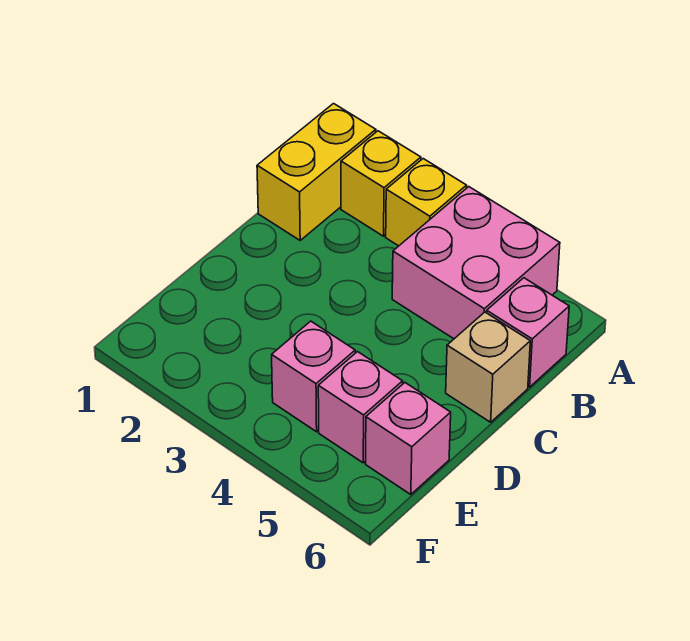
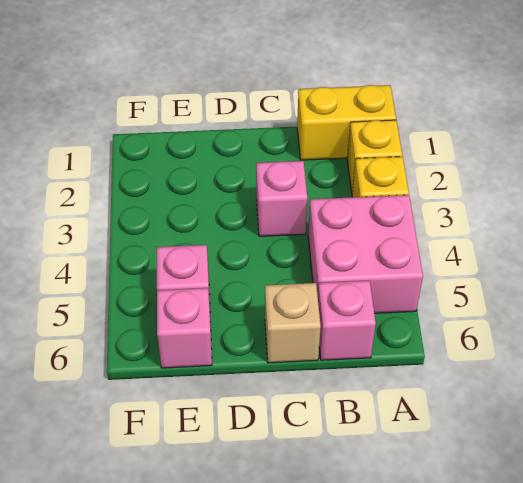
pink 1x1 brick [272,321,355,432] -> pink 1x1 brick moved to [256,161,307,236]

